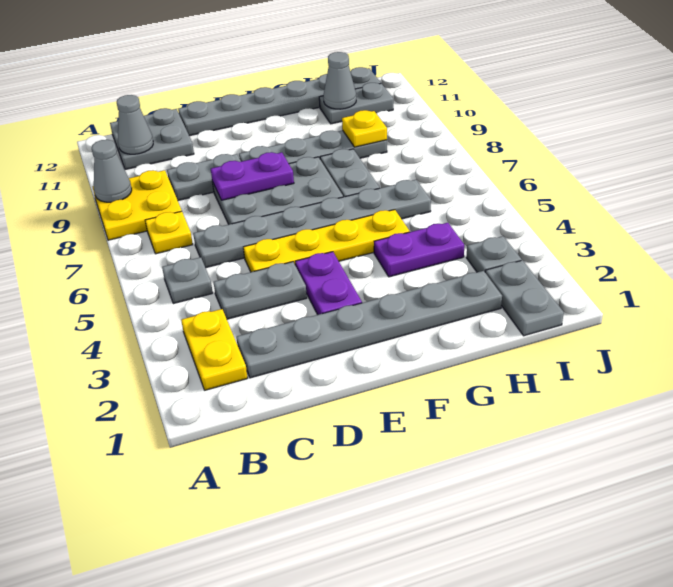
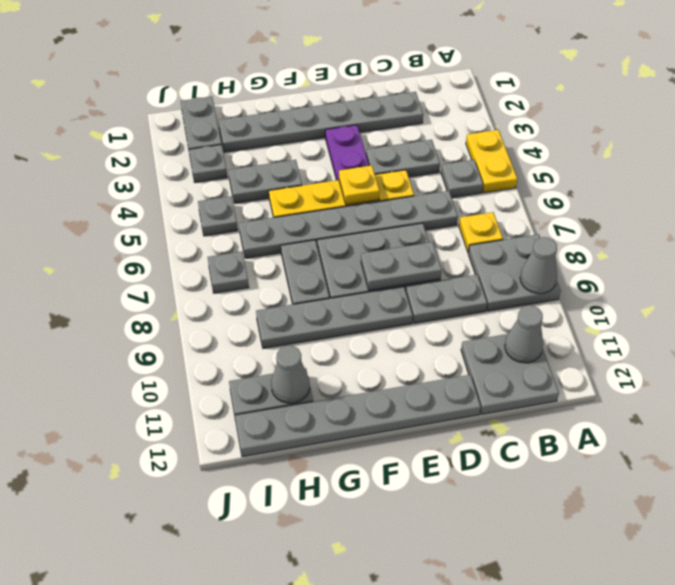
yellow 2x2 plate [93,170,182,240] -> grey 2x2 plate [468,234,561,311]
yellow 1x2 plate [181,309,248,390] -> yellow 1x2 plate moved to [466,130,517,193]
purple 1x2 plate [211,152,294,200] -> grey 1x2 plate [361,242,442,290]
purple 1x2 plate [374,223,464,277] -> grey 1x2 plate [228,160,302,204]
yellow 1x1 plate [342,110,387,147] -> yellow 1x1 plate moved to [339,165,380,205]
none -> grey 1x1 plate [198,196,238,236]
none -> grey 1x1 plate [208,252,249,293]

